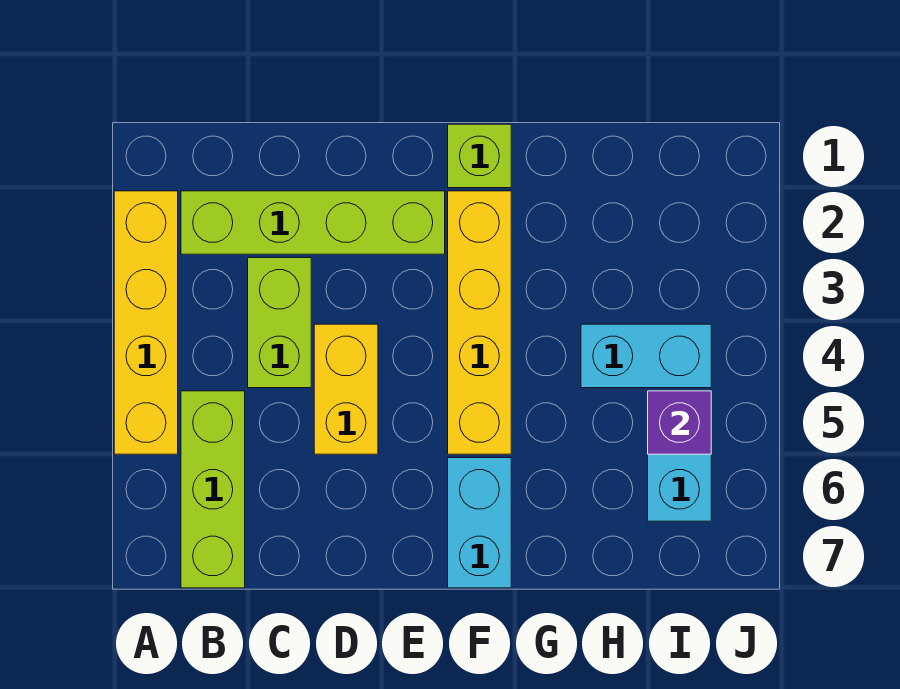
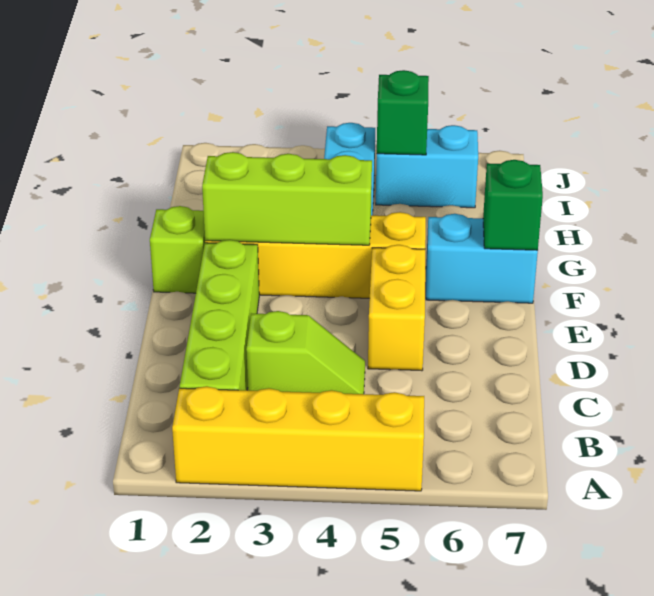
lime 1x3 brick [181,391,245,588] -> lime 1x3 brick moved to [202,152,372,245]
lime 1x2 brick [248,258,311,388] -> lime 1x2 slope [246,311,365,394]
yellow 1x2 brick [314,324,378,454] -> yellow 1x2 brick turned to [368,245,425,371]
none -> green 1x1 brick [483,160,543,250]
purple 1x1 brick [648,391,711,454] -> green 1x1 brick [377,70,429,155]

